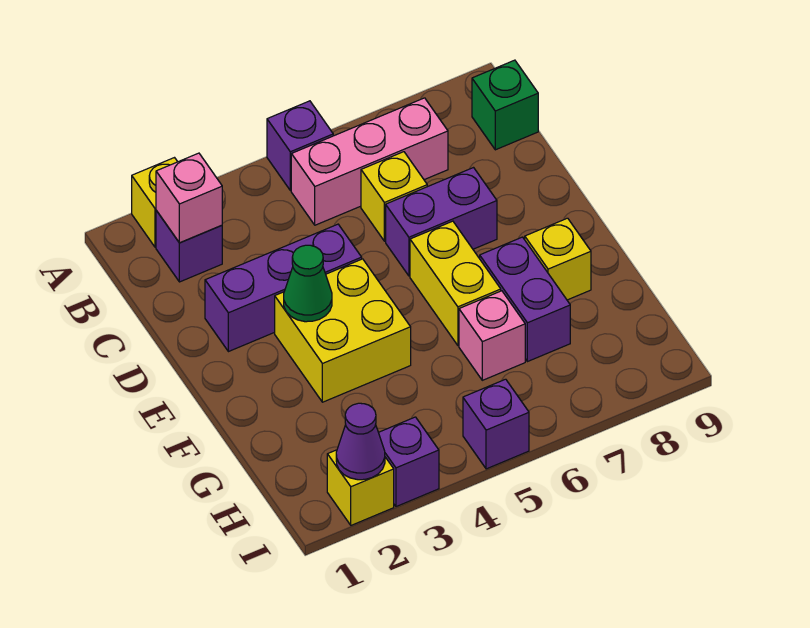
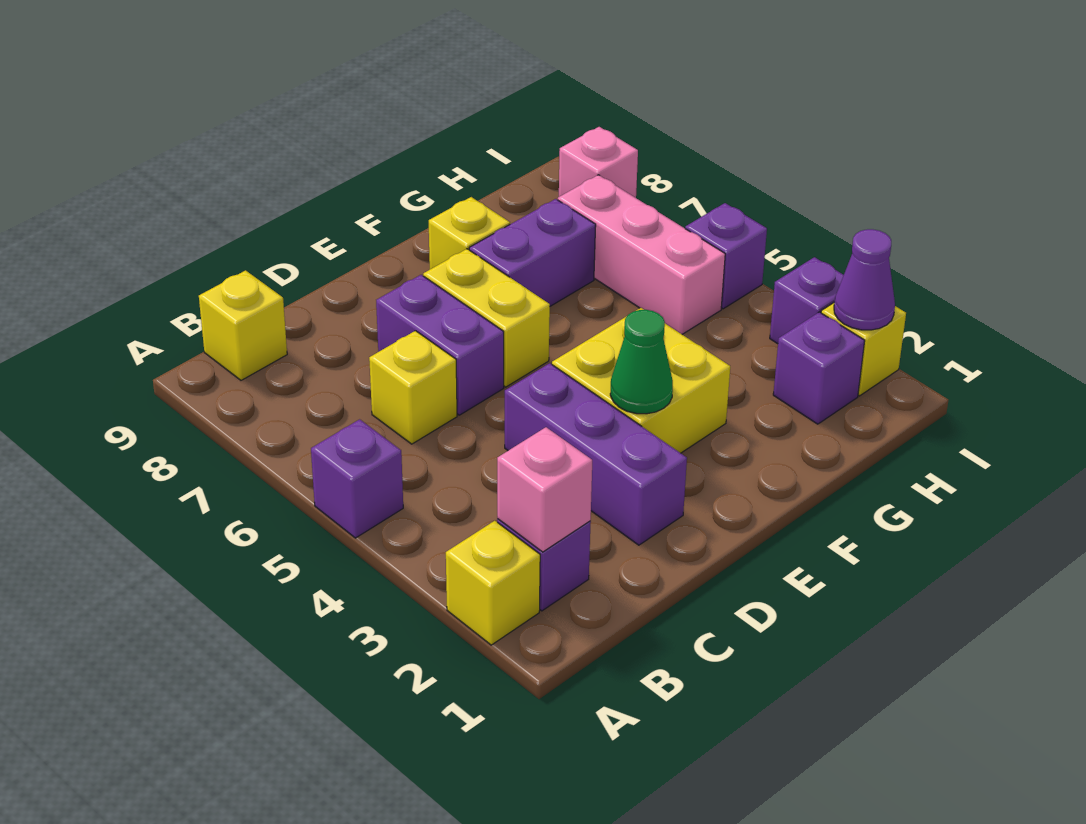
pink 1x3 brick [291,98,448,225] -> pink 1x3 brick moved to [558,175,725,334]
green 1x1 brick [472,60,538,150] -> yellow 1x1 brick [199,270,287,380]
yellow 1x2 brick [410,221,501,346] -> yellow 1x2 brick turned to [423,249,550,387]
pink 1x1 brick [459,291,525,380] -> pink 1x1 brick moved to [559,127,638,198]
none -> purple 1x1 brick [773,312,865,424]

